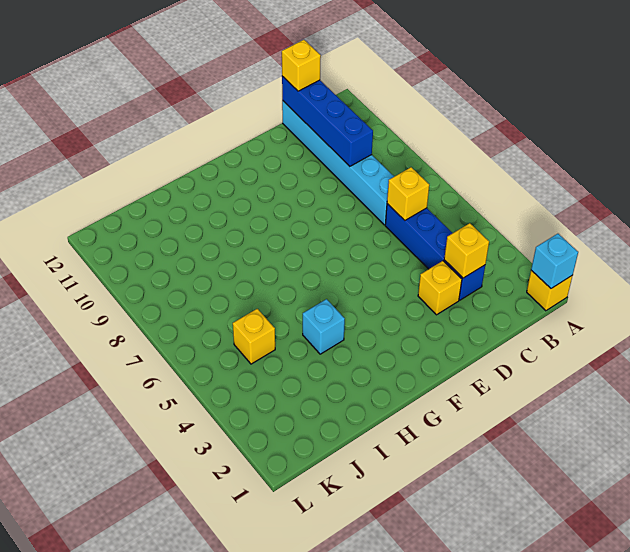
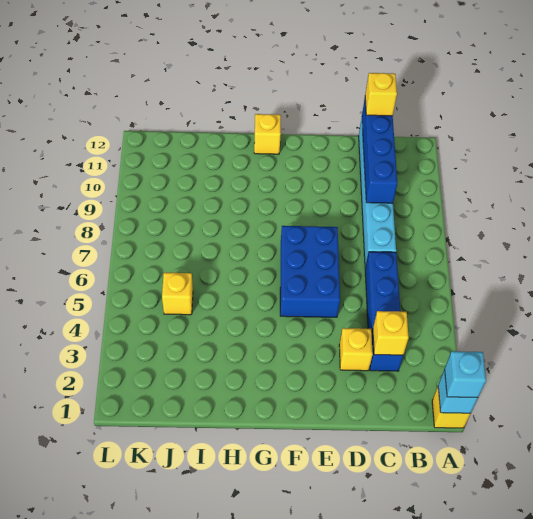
yellow 1x1 brick [387,167,429,220] -> yellow 1x1 brick moved to [254,114,281,154]
none -> blue 2x3 brick [280,226,340,317]
cyan 1x1 brick [303,299,345,354] -> cyan 1x1 brick moved to [445,351,486,398]

